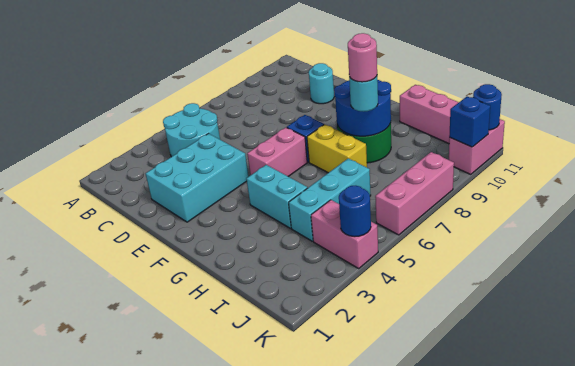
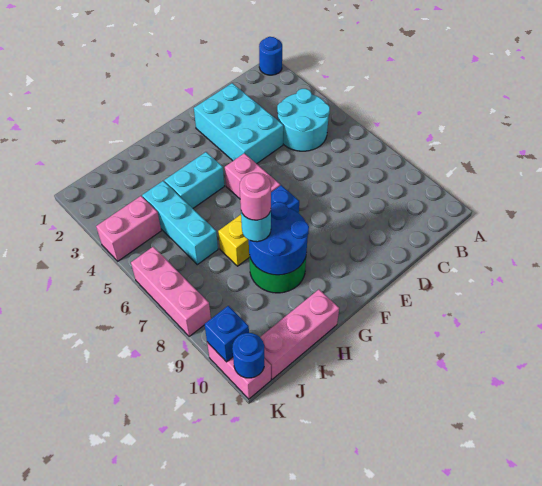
cyan 1x1 round brick [309,63,334,104] -> none
blue 1x1 round brick [339,186,371,237] -> blue 1x1 round brick moved to [259,37,282,75]

